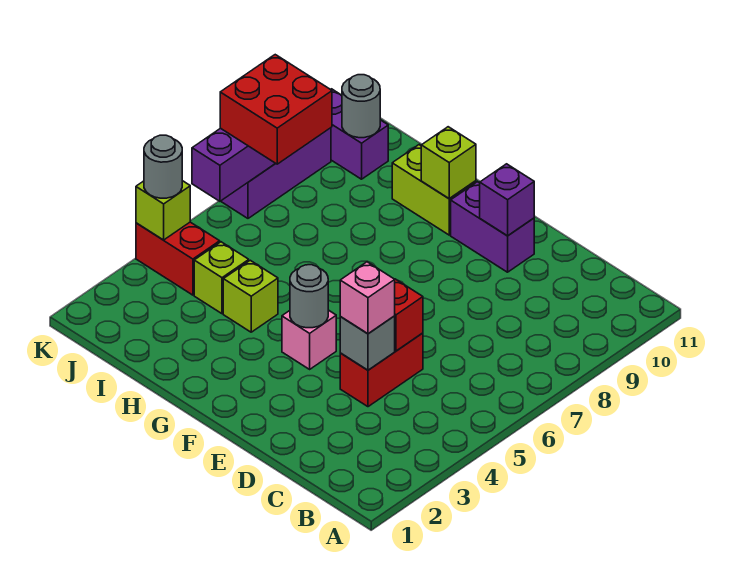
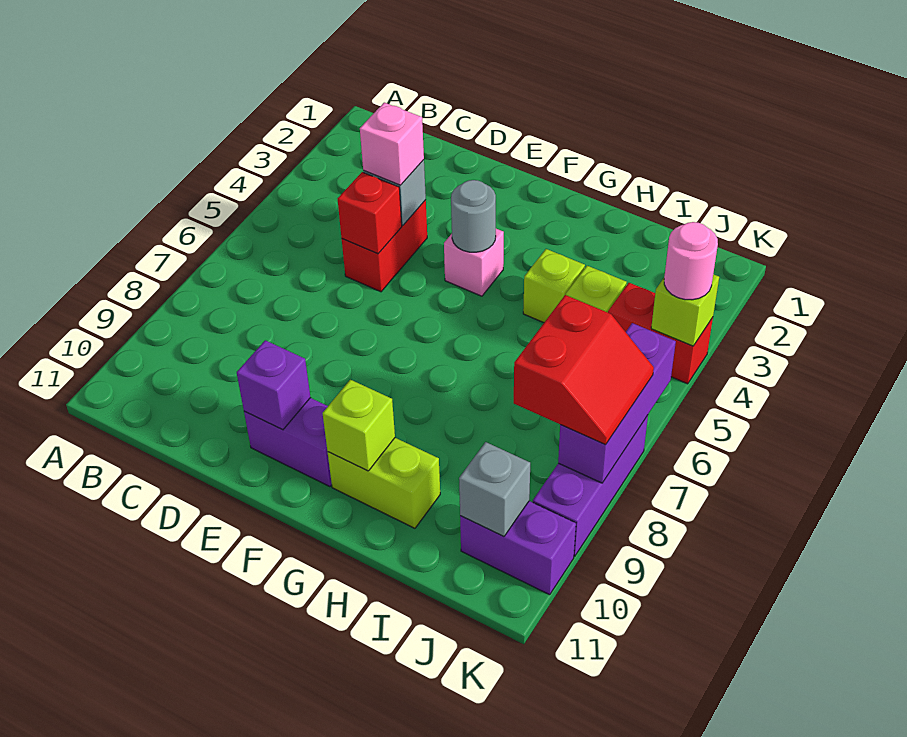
red 2x2 brick [220,55,332,164] -> red 2x2 slope [514,295,654,445]
grey 1x1 round brick [342,75,380,138] -> grey 1x1 brick [459,442,530,537]
grey 1x1 round brick [144,135,182,198] -> pink 1x1 round brick [664,222,718,300]

